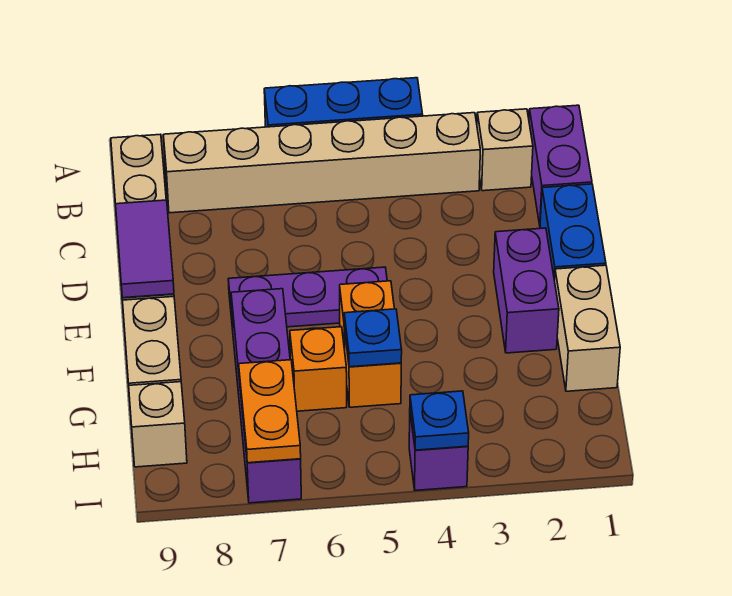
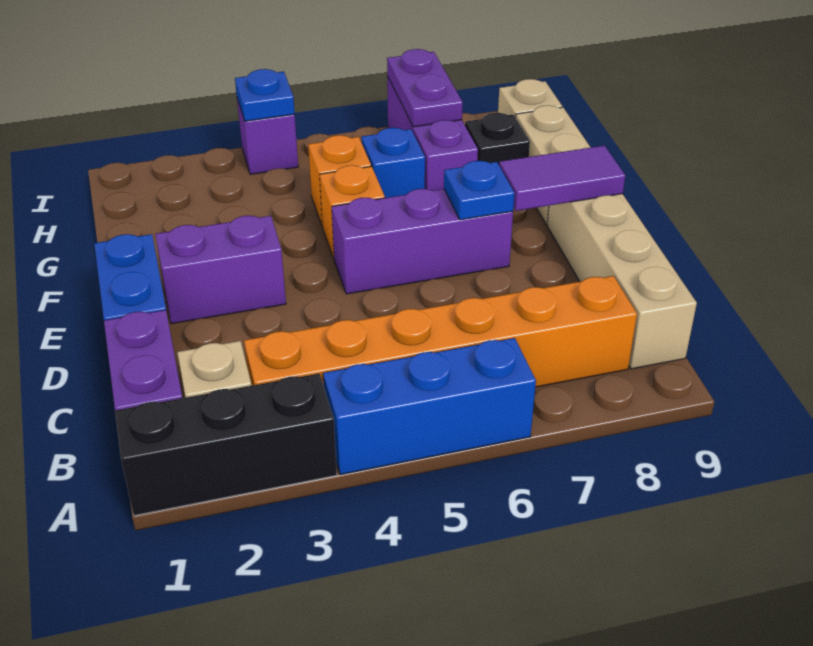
none -> black 1x3 brick [115,373,337,515]
tan 1x6 brick [163,113,480,213] -> orange 1x6 brick [244,276,637,387]
purple 1x2 tile [116,200,174,298] -> purple 1x2 tile turned to [499,146,625,211]
purple 1x2 brick [494,228,559,353] -> purple 1x2 brick turned to [155,216,286,324]
purple 1x3 plate [228,267,387,329] -> purple 1x3 brick [332,189,513,294]
tan 1x2 brick [555,265,620,391] -> none
purple 1x4 brick [231,289,301,503] -> purple 1x3 brick [387,76,478,191]
blue 1x1 plate [344,309,402,367] -> blue 1x1 plate moved to [444,161,514,220]
orange 1x1 brick [290,327,347,411] -> blue 1x1 brick [361,128,425,198]
none -> black 1x1 brick [465,113,530,165]
orange 1x2 plate [239,360,301,463] -> purple 1x2 plate [387,49,463,127]

